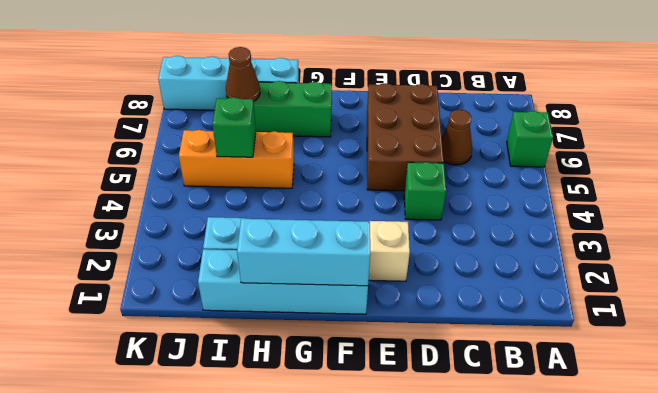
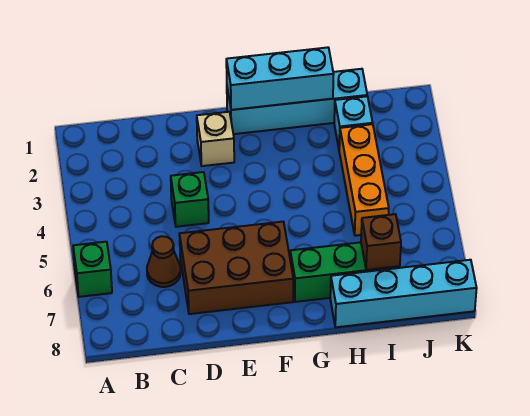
brown 2x3 brick [367,83,444,191] -> brown 2x3 brick turned to [179,222,293,314]
orange 1x3 brick [179,130,294,188] -> orange 1x3 brick turned to [339,124,389,236]
green 1x1 brick [212,97,256,157] -> none
brown 1x1 cone [226,47,260,102] -> brown 1x1 brick [361,214,401,270]

